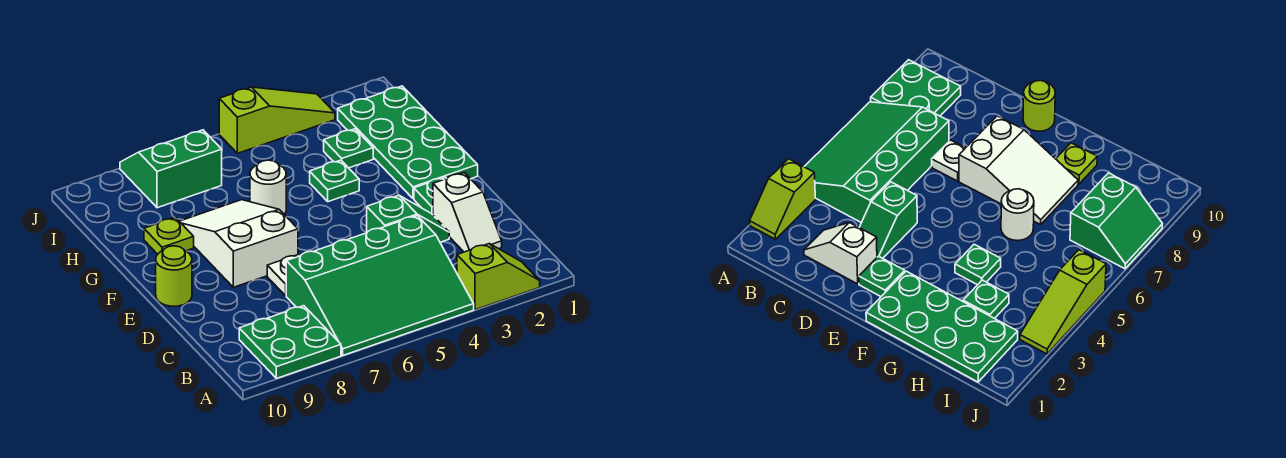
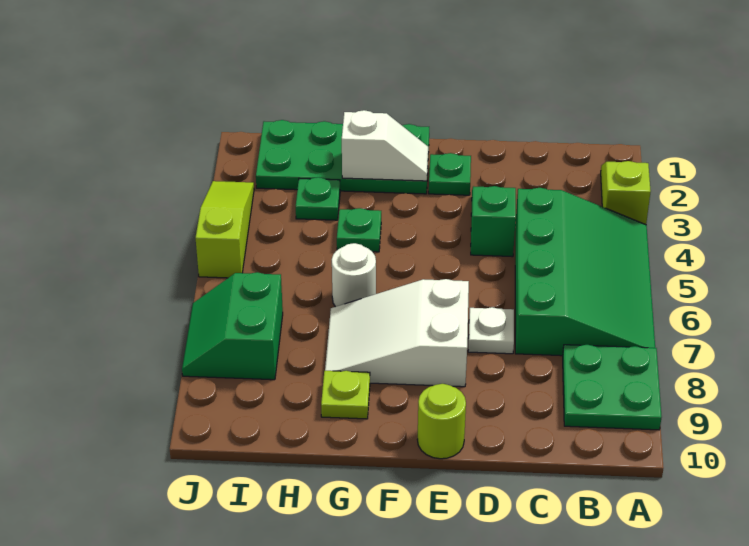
white 1x2 slope [433,173,502,252] -> white 1x2 slope moved to [342,110,428,181]

